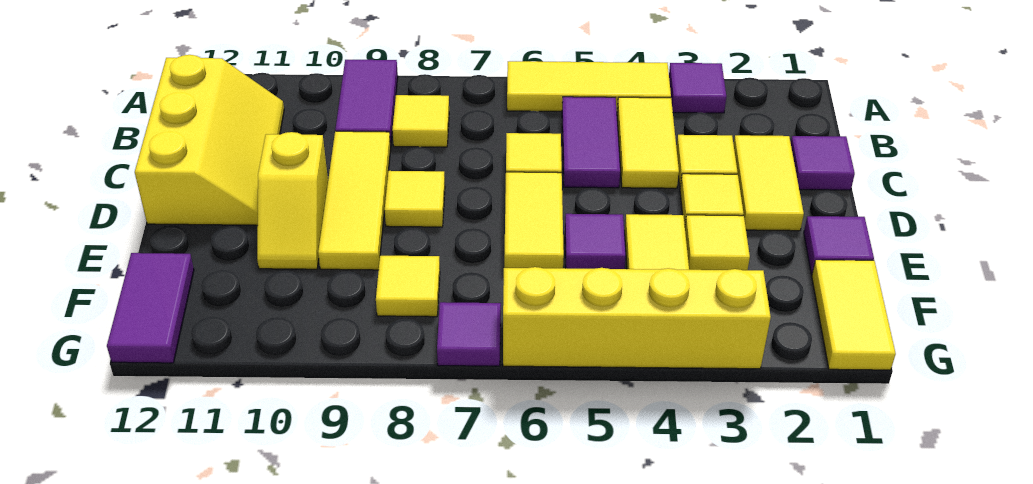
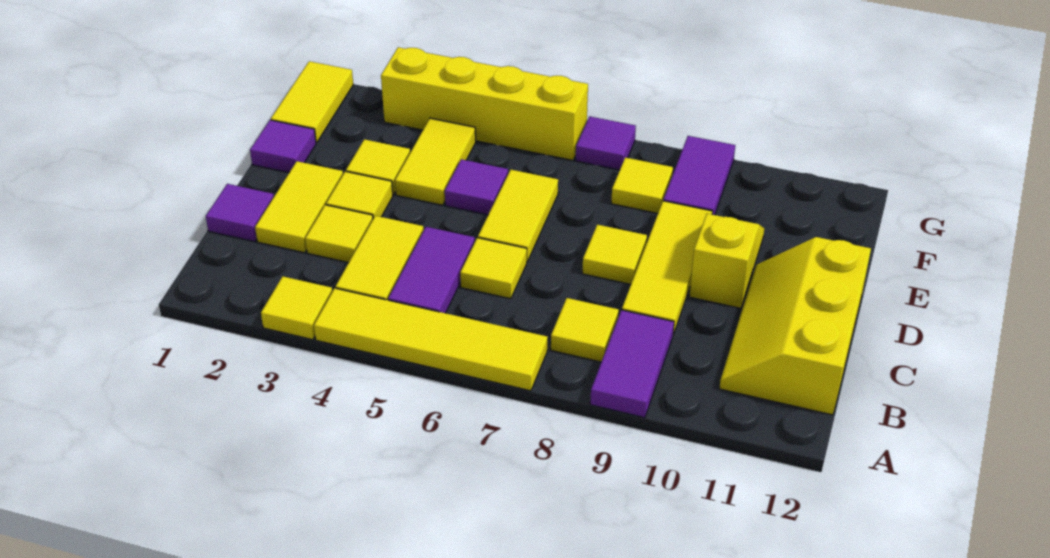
purple 1x1 tile [669,63,726,113] -> yellow 1x1 tile [261,276,332,340]
yellow 1x3 tile [507,61,671,111] -> yellow 1x4 tile [314,288,548,391]
purple 1x2 tile [107,253,194,363] -> purple 1x2 tile moved to [663,136,735,215]

